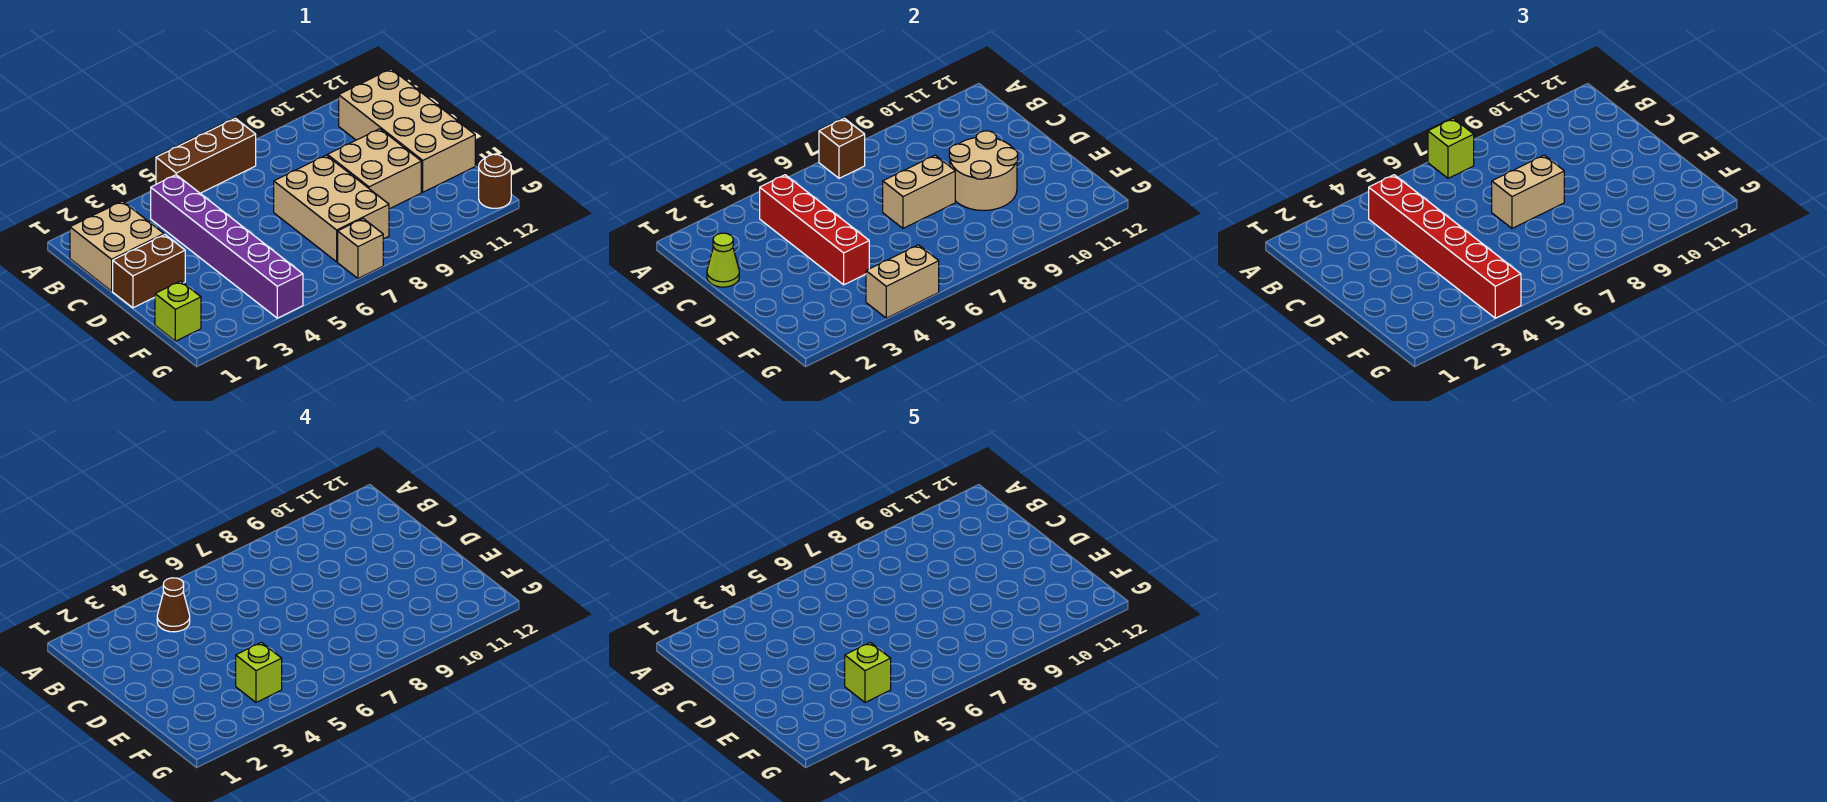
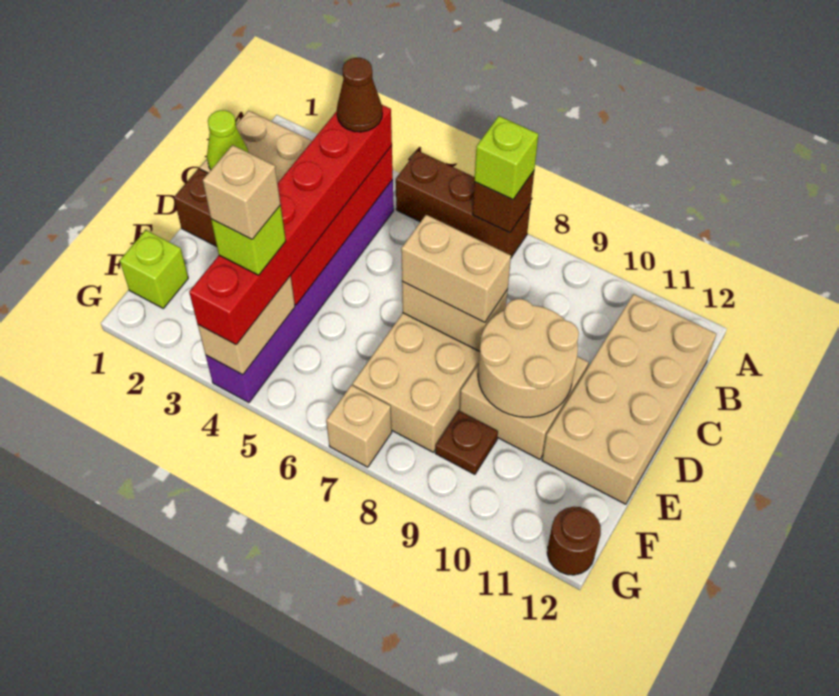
lime 1x1 brick [845,642,891,702] -> tan 1x1 brick [203,145,280,239]
none -> brown 1x1 plate [435,411,498,474]
tan 1x2 brick [866,245,939,318] -> tan 1x2 brick turned to [198,276,295,375]

